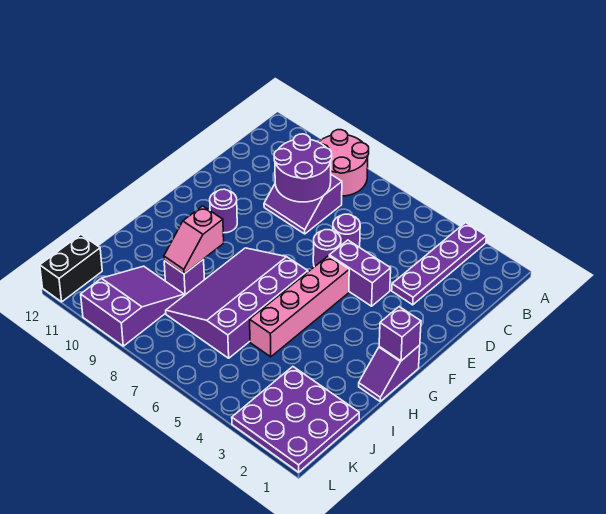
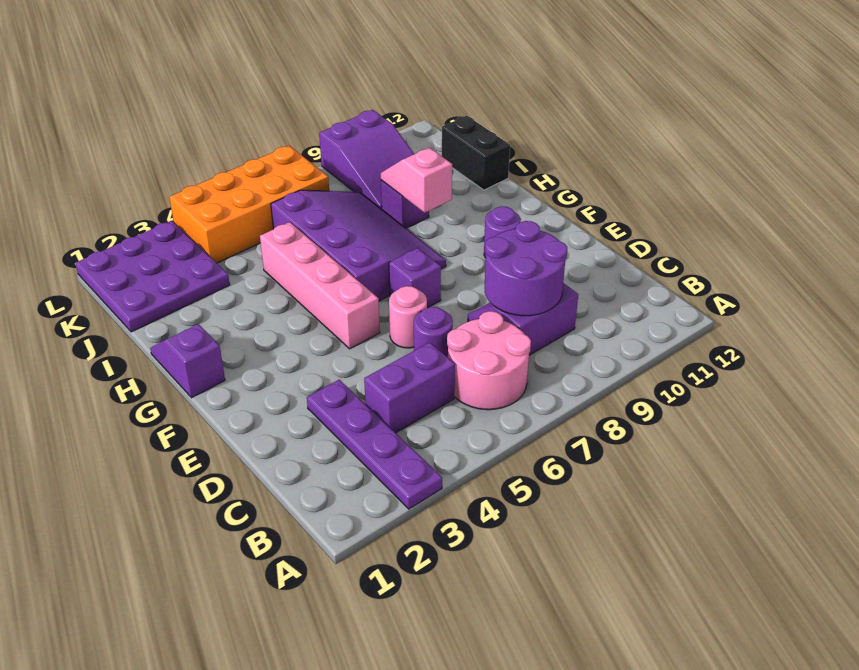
pink 2x2 round brick [319,130,369,196] -> pink 2x2 round brick moved to [447,311,531,410]
purple 1x2 brick [329,240,391,306] -> purple 1x2 brick moved to [364,342,455,433]
purple 1x1 round brick [313,230,341,267] -> pink 1x1 round brick [389,286,427,348]
purple 1x1 brick [379,307,421,361] -> purple 1x1 brick moved to [389,248,441,308]
none -> orange 2x4 brick [169,146,329,263]
black 1x2 brick [40,235,102,302] -> black 1x2 brick moved to [442,116,510,190]

